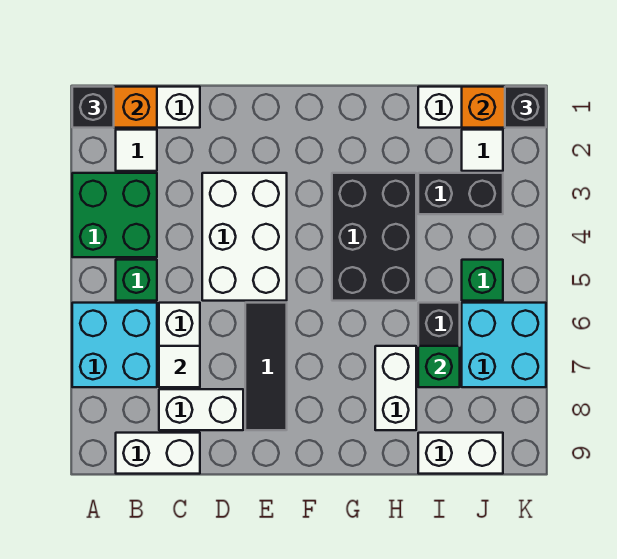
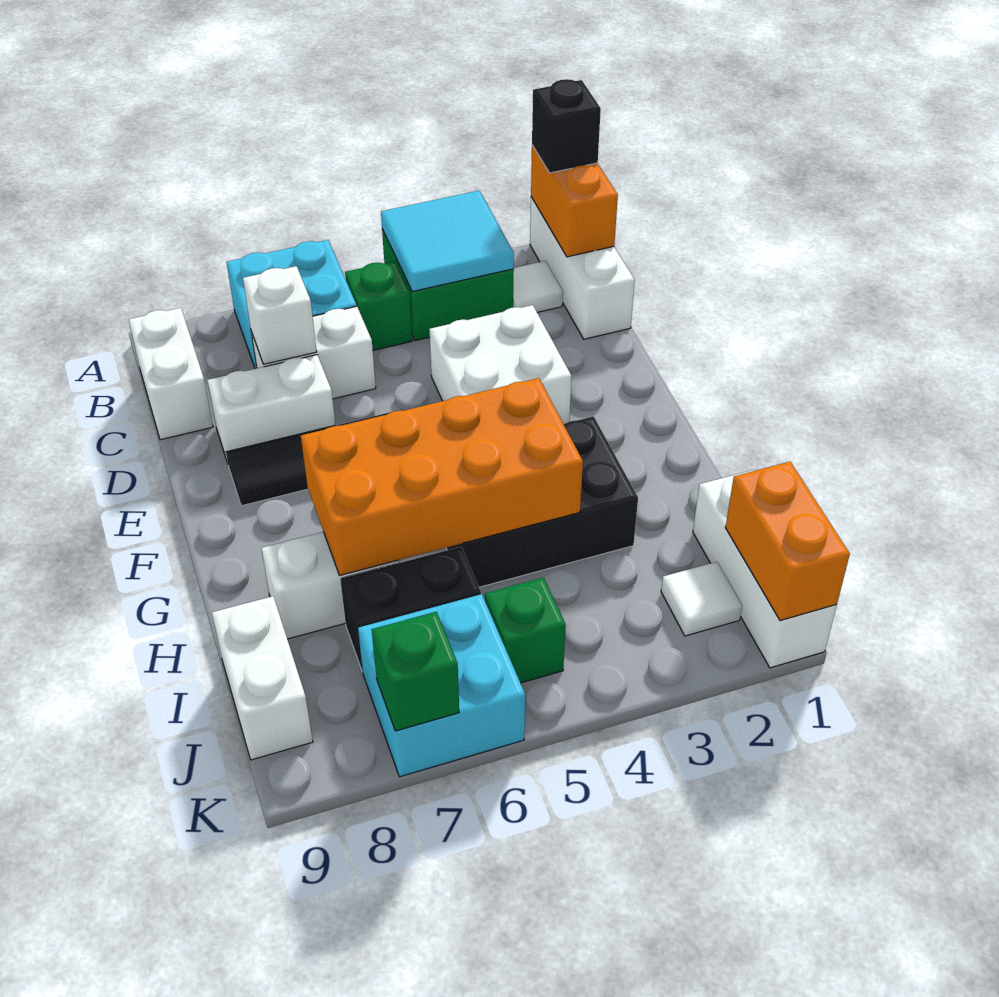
none -> cyan 2x2 tile [381,191,514,292]
white 1x1 tile [159,346,200,387] -> white 1x1 brick [243,266,317,364]
white 1x2 brick [159,389,243,430] -> white 1x2 brick turned to [207,355,335,463]
white 2x3 brick [202,173,287,301] -> white 2x2 brick [429,305,571,424]
none -> orange 2x4 brick [301,378,583,575]
black 1x2 brick [418,173,503,214] -> none
green 1x1 brick [418,346,460,387] -> green 1x1 brick moved to [372,612,459,731]
black 1x1 brick [505,87,546,128] -> none

